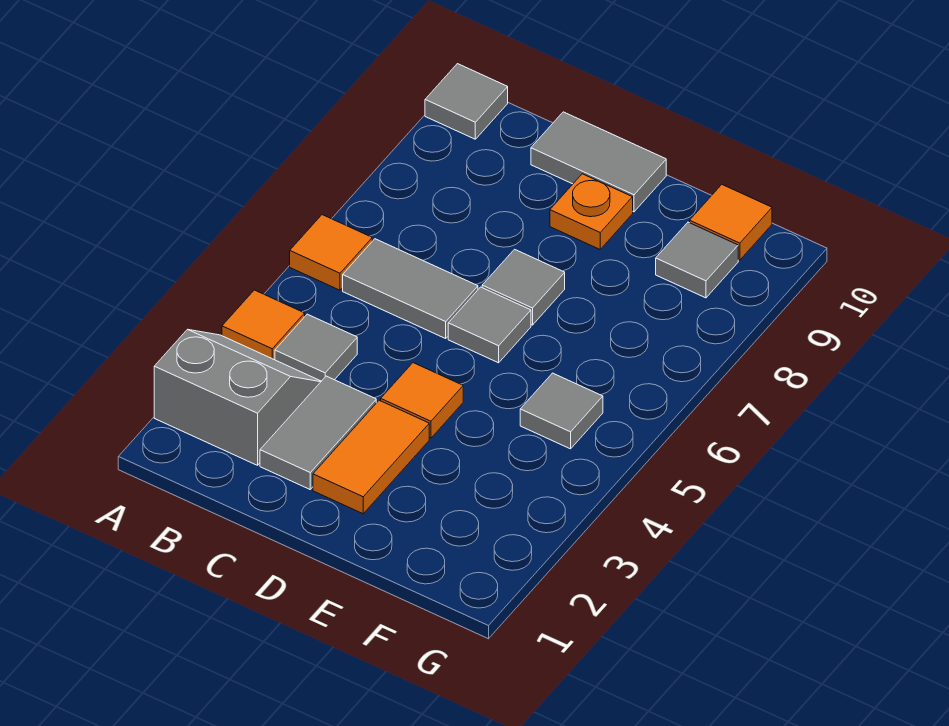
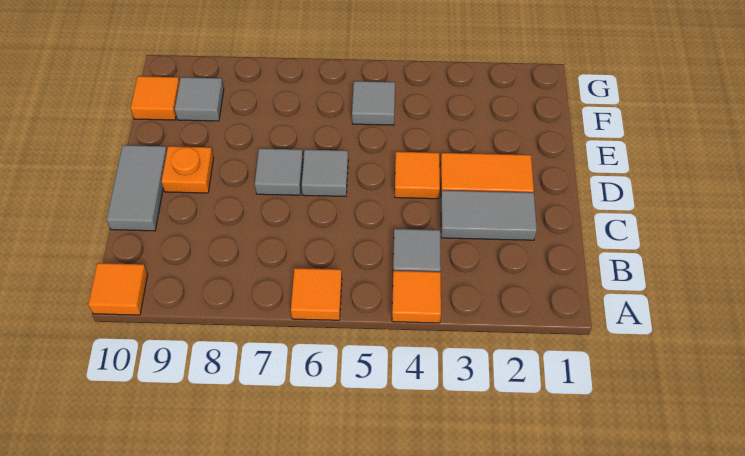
grey 2x2 slope [154,329,321,465] -> none
grey 1x1 tile [425,64,508,139] -> orange 1x1 tile [88,263,148,315]
grey 1x2 tile [343,239,478,338] -> none

